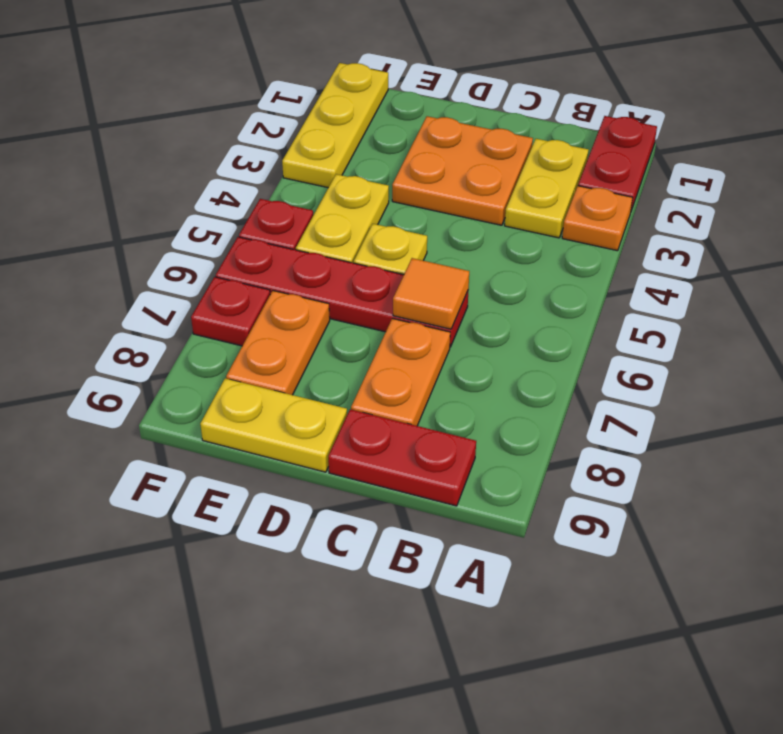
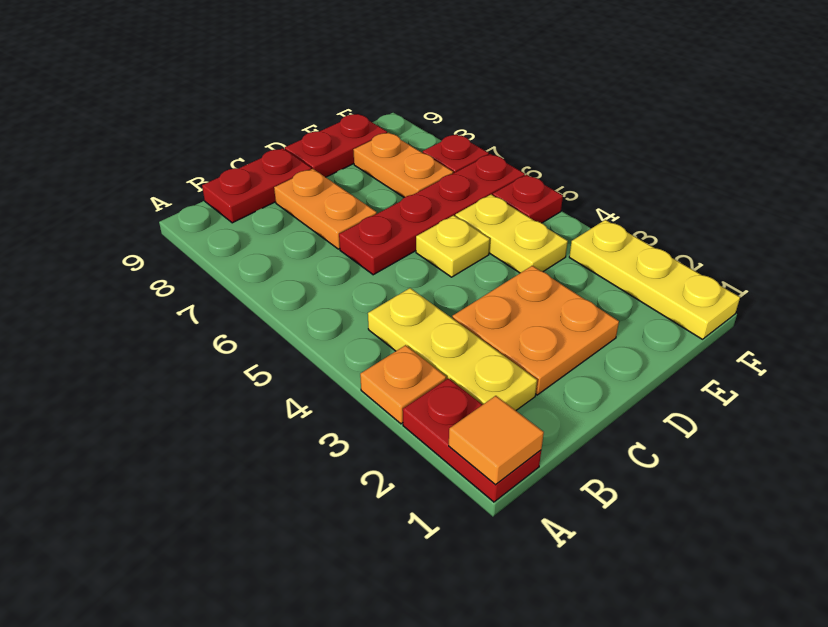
yellow 1x2 plate [505,139,588,238] -> yellow 1x3 plate [368,288,537,410]
orange 1x1 tile [393,258,469,329] -> orange 1x1 tile moved to [449,396,544,485]
yellow 1x2 plate [200,378,347,472] -> red 1x2 plate [285,114,387,177]

